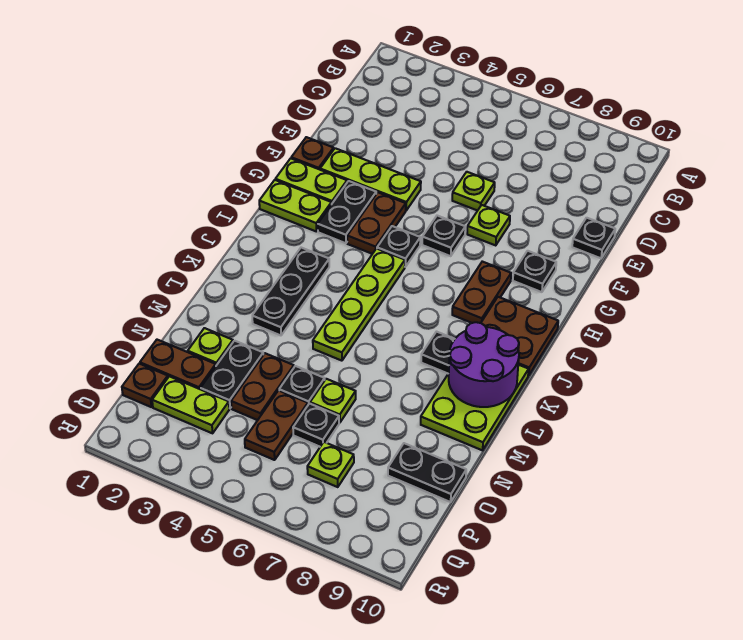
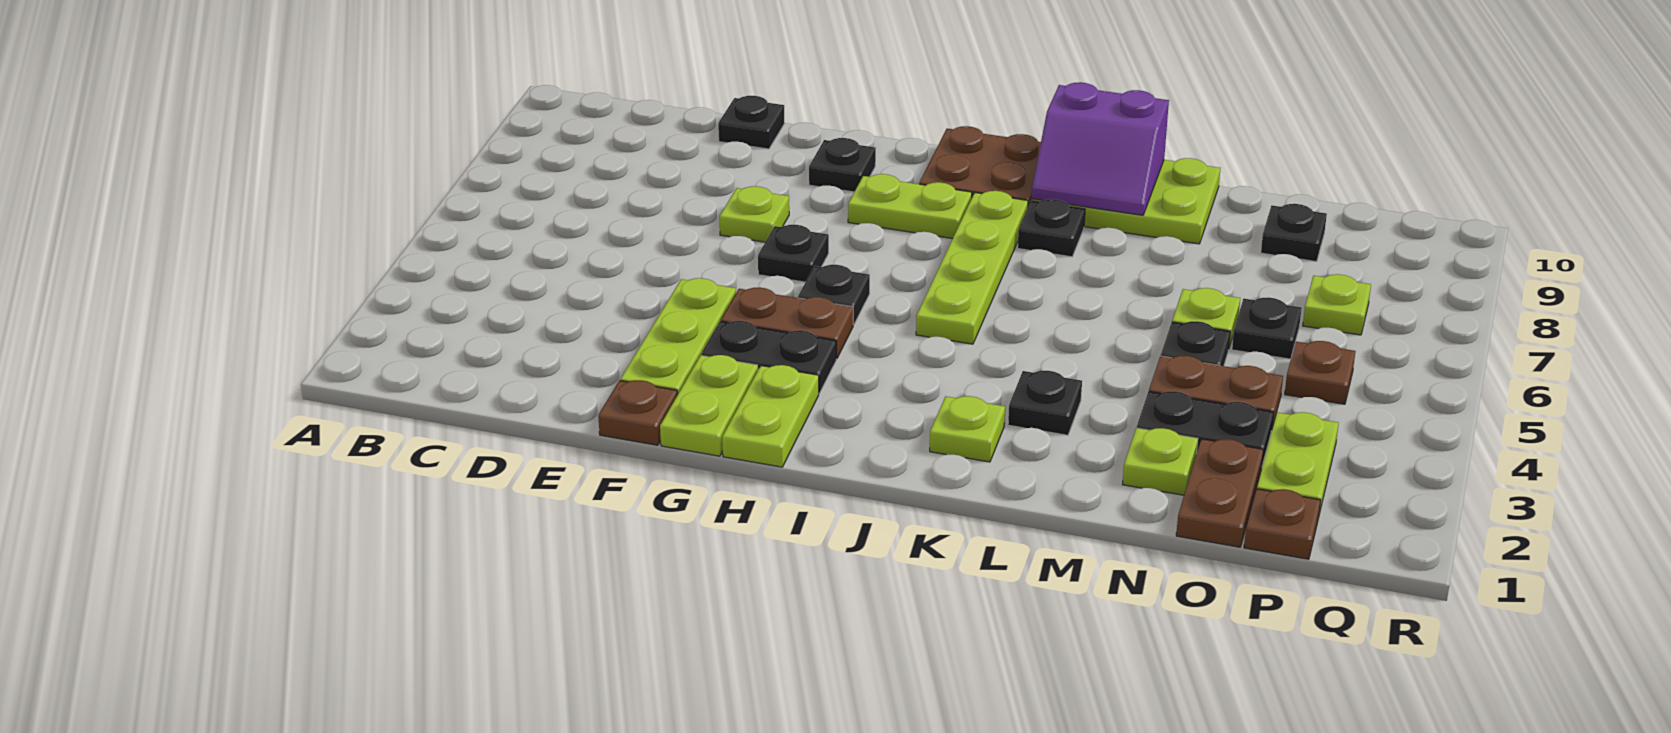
lime 1x1 plate [452,172,495,211] -> lime 1x1 plate moved to [930,396,1005,462]
brown 1x2 plate [452,262,511,323] -> lime 1x2 plate [848,174,972,239]
lime 1x4 plate [313,249,405,361] -> lime 1x4 plate turned to [916,191,1028,344]
black 1x3 plate [252,248,329,335] -> black 1x1 plate [1008,371,1082,435]
purple 2x2 round brick [448,322,519,407] -> purple 2x2 slope [1032,82,1169,215]
brown 1x2 plate [245,391,308,460] -> brown 1x1 plate [1285,341,1355,404]
black 1x2 plate [388,443,466,502] -> black 1x1 plate [1261,204,1327,262]

